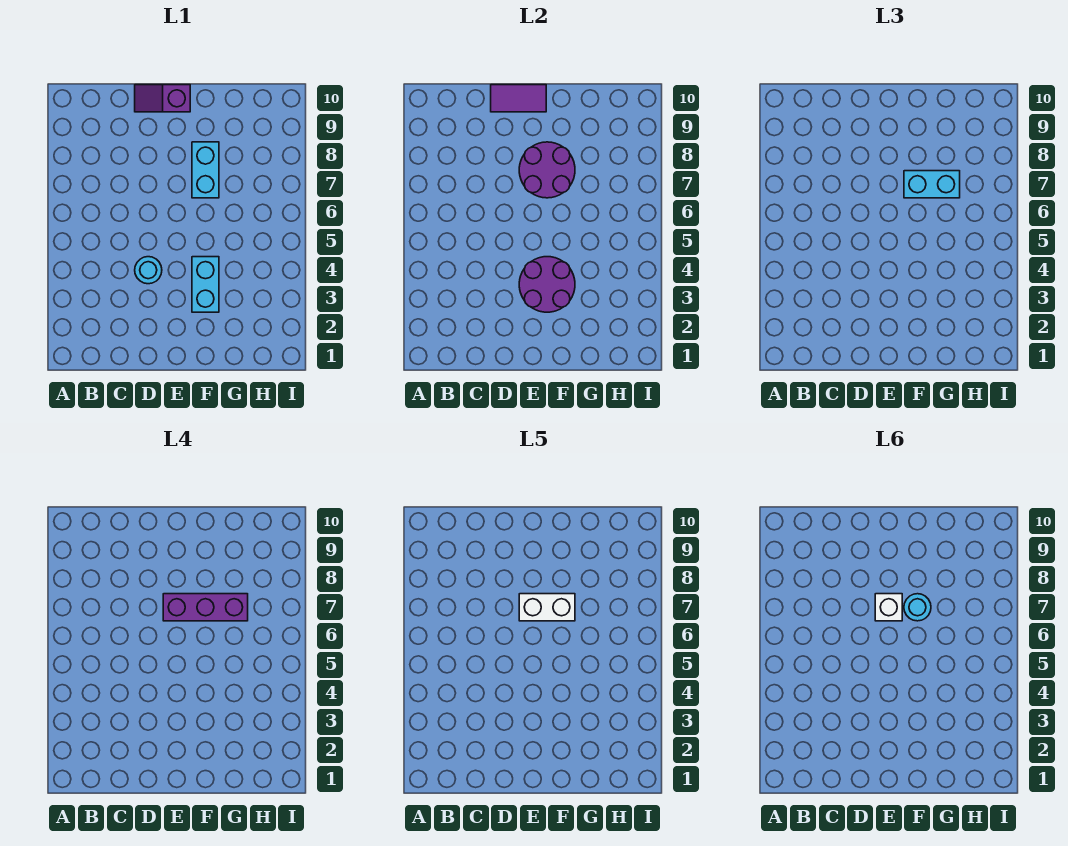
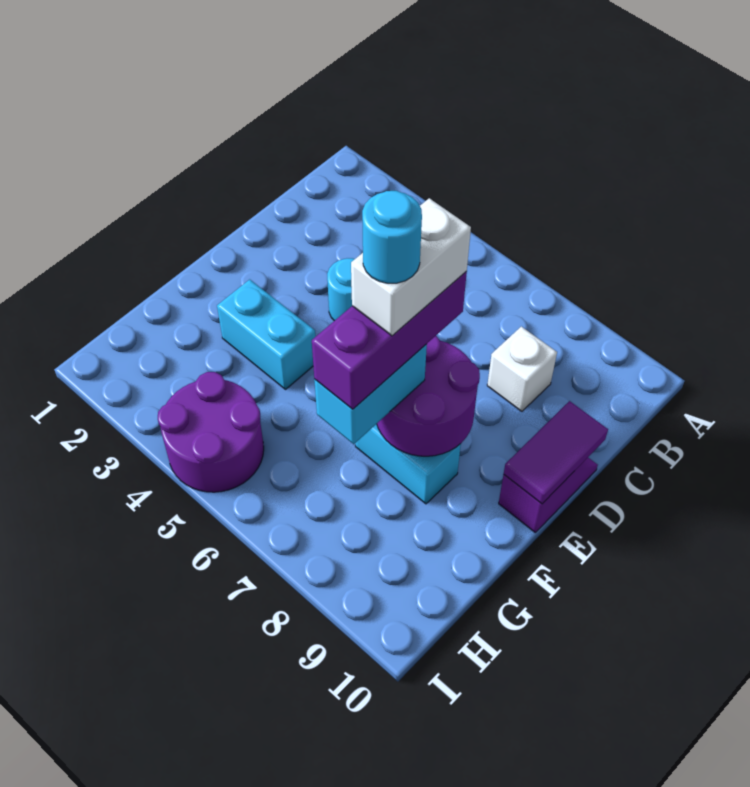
purple 2x2 round brick [519,257,575,312] -> purple 2x2 round brick moved to [158,372,264,492]
white 1x1 brick [875,594,902,621] -> white 1x1 brick moved to [487,326,557,412]

